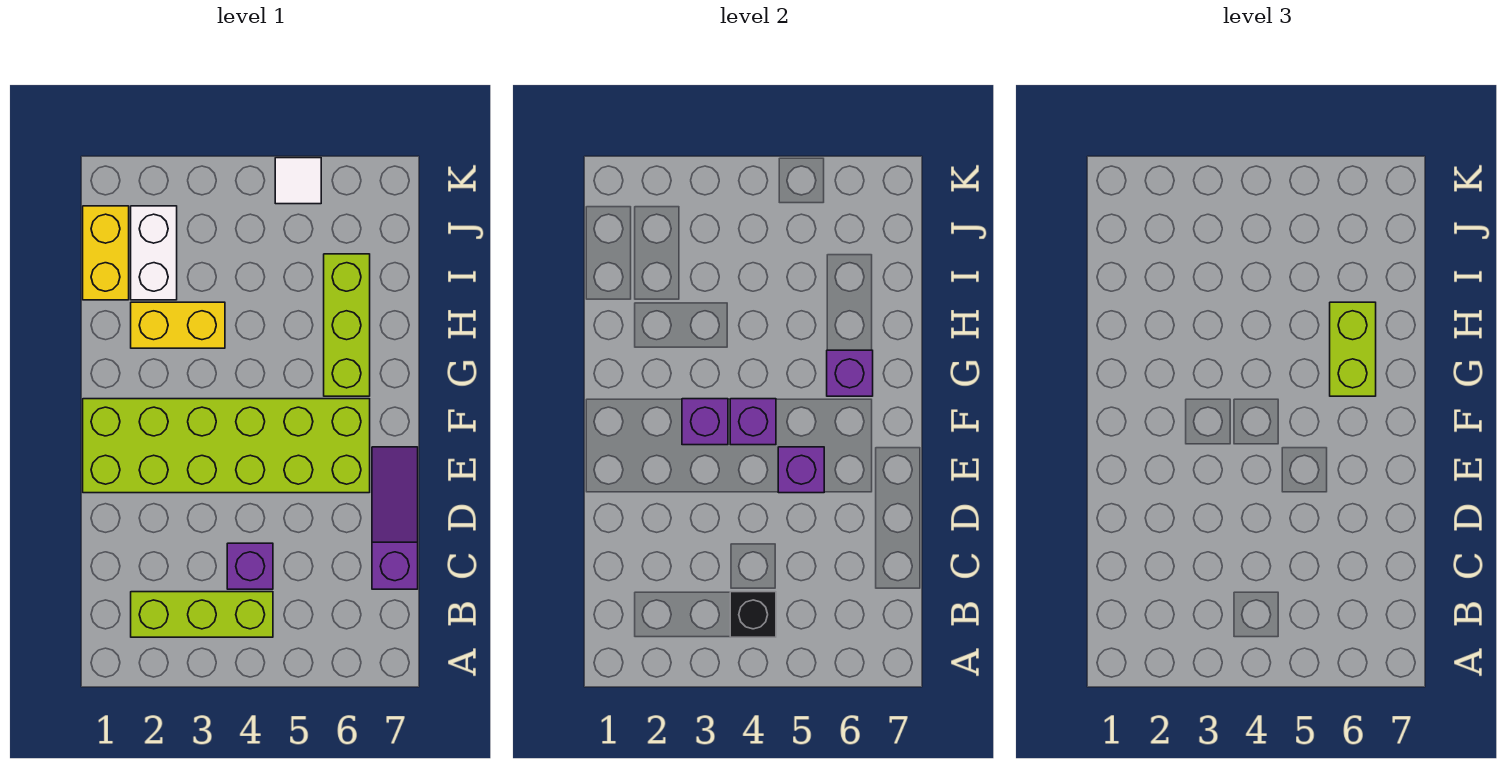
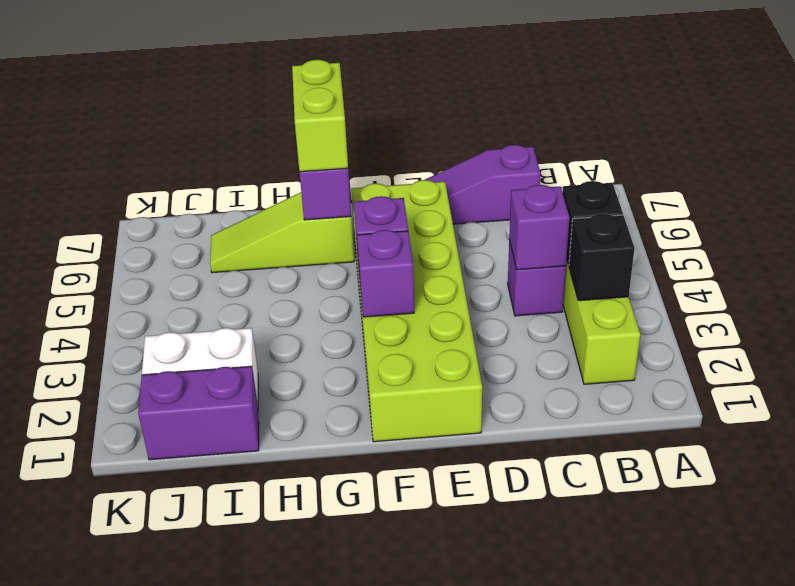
none -> black 1x1 brick [569,214,634,301]
purple 1x1 brick [778,447,824,493] -> purple 1x1 brick moved to [509,185,570,270]
lime 1x3 brick [324,254,370,396] -> lime 1x3 slope [210,192,354,273]
lime 1x2 brick [1330,302,1376,396] -> lime 1x2 brick turned to [292,60,348,172]
yellow 1x2 brick [131,302,225,348] -> none
yellow 1x2 brick [83,206,129,300] -> purple 1x2 brick [138,366,259,460]
white 1x1 tile [275,158,321,204] -> none

